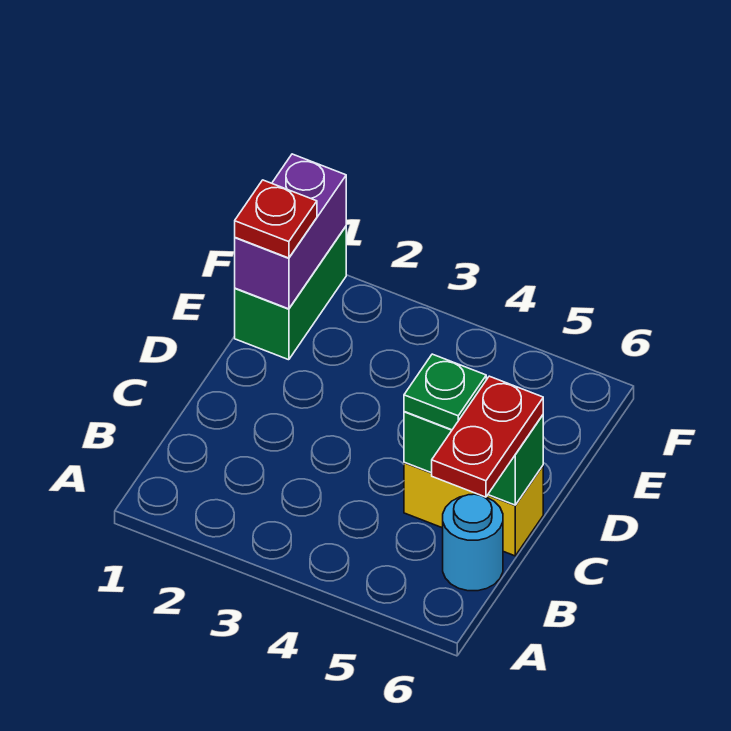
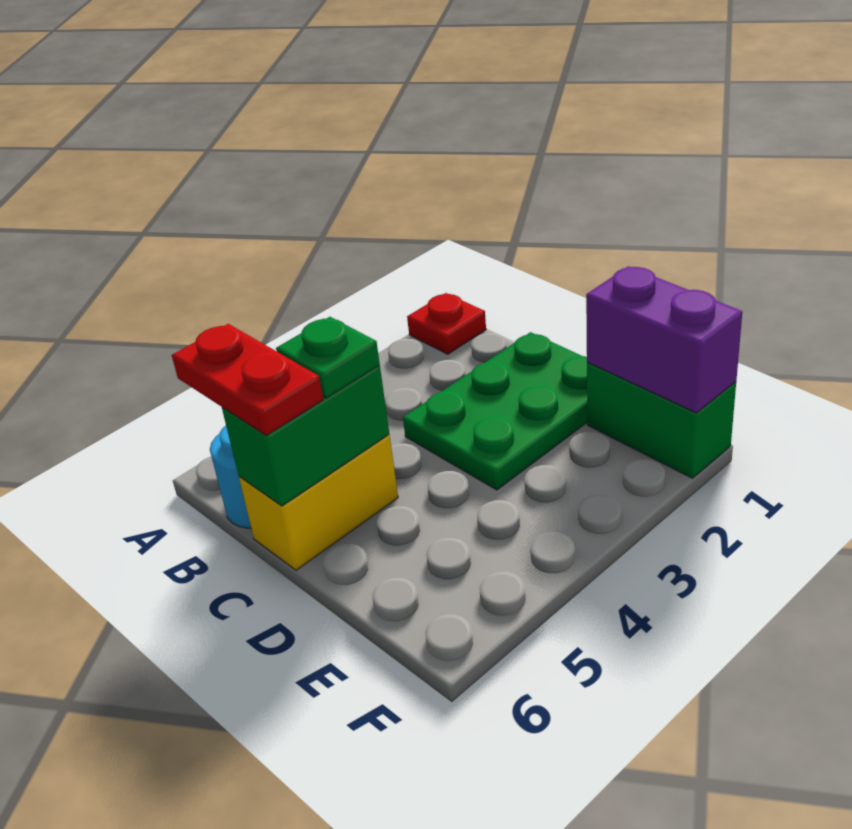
none -> green 2x3 plate [403,332,587,490]
red 1x1 plate [235,180,317,258] -> red 1x1 plate moved to [407,293,486,354]

